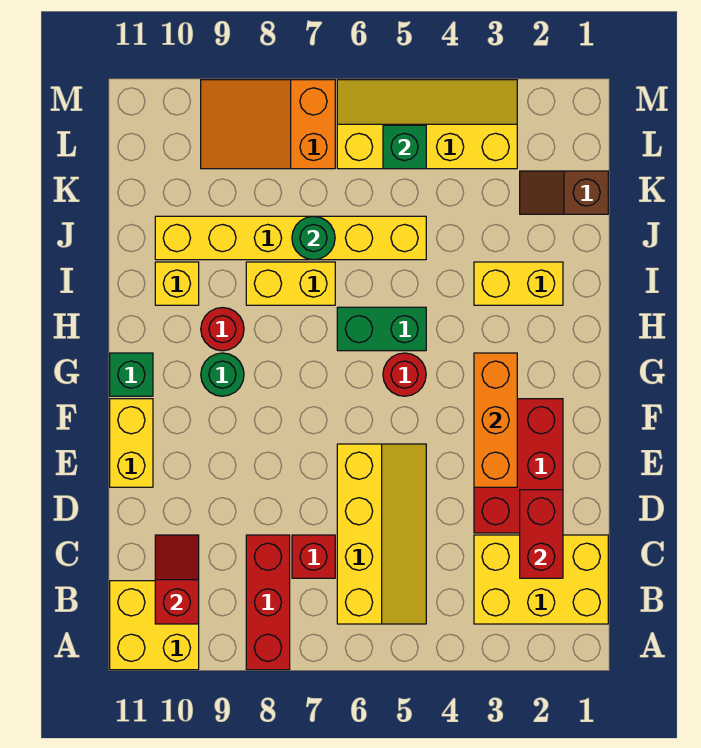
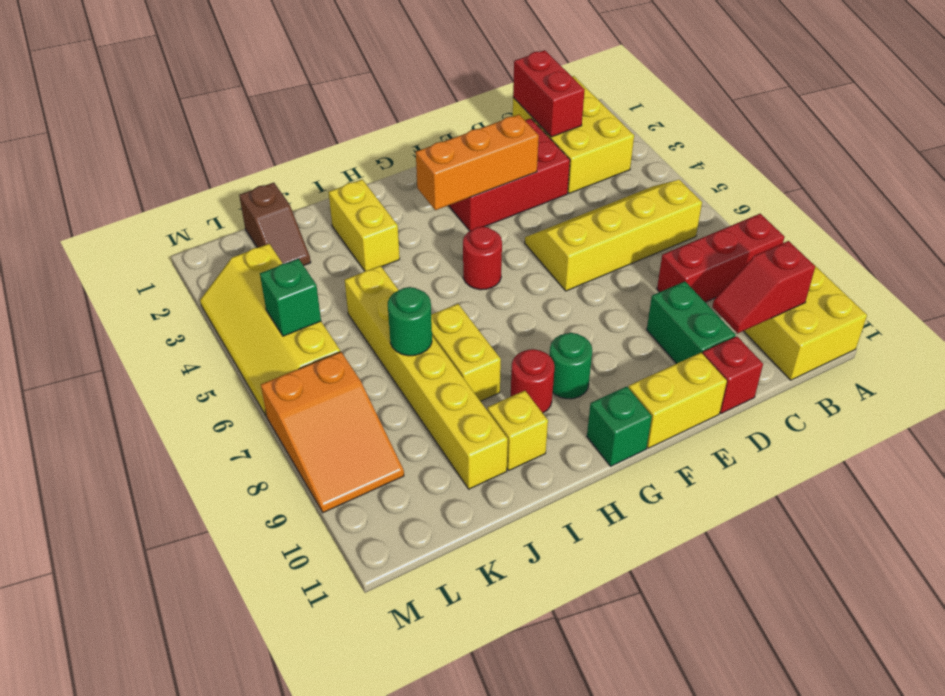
red 1x2 brick [520,490,563,578] -> red 1x2 brick turned to [513,50,585,137]
red 1x1 brick [292,535,335,578] -> red 1x1 brick moved to [703,336,763,414]
green 1x2 brick [337,307,426,351] -> green 1x2 brick moved to [647,281,736,364]

